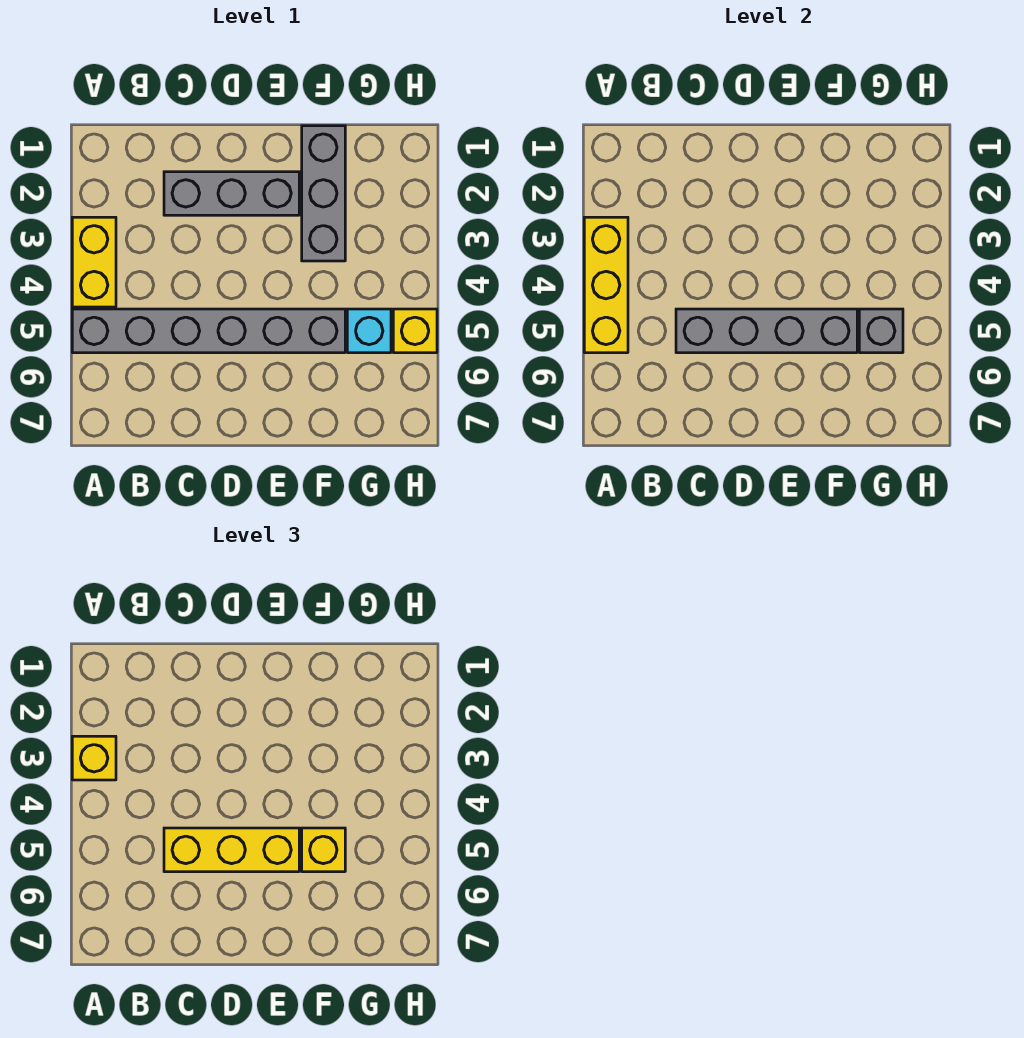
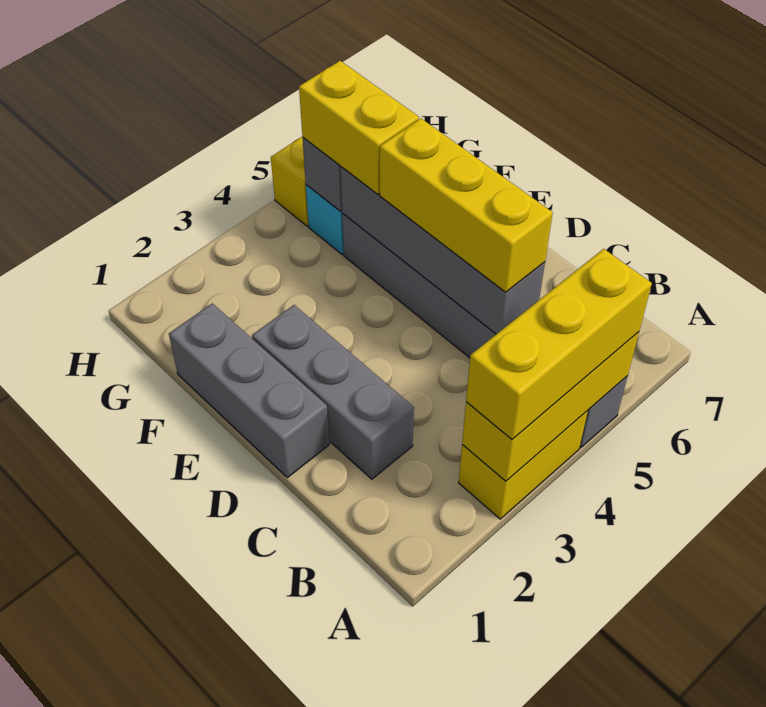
yellow 1x1 brick [72,736,116,780] -> yellow 1x3 brick [466,249,652,439]
grey 1x3 brick [302,126,345,261] -> grey 1x3 brick turned to [169,303,329,478]
yellow 1x1 brick [302,828,345,872] -> yellow 1x2 brick [299,61,419,194]

